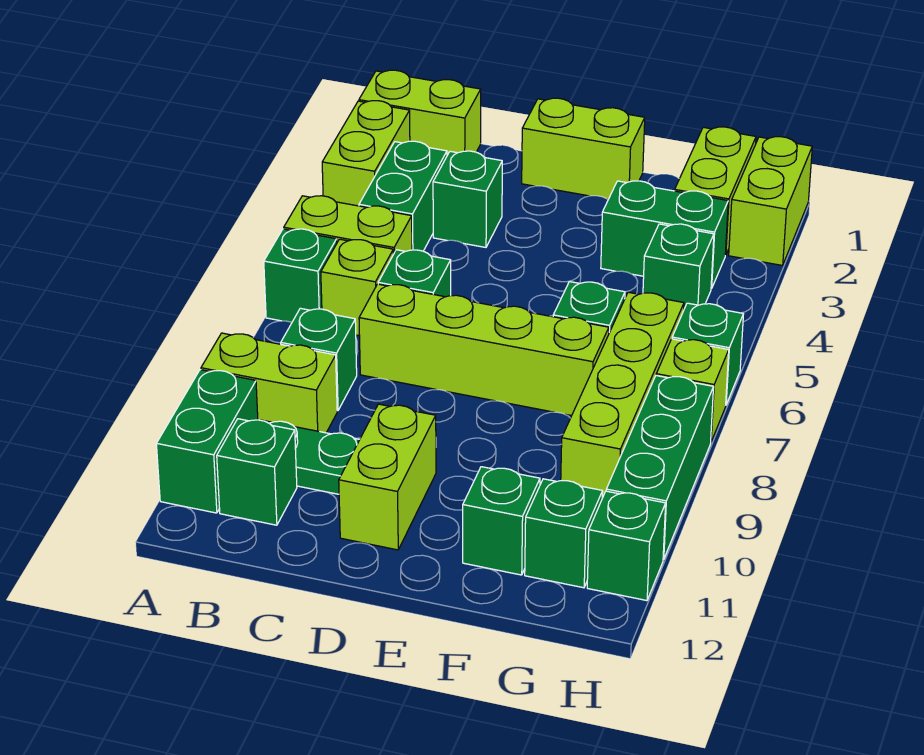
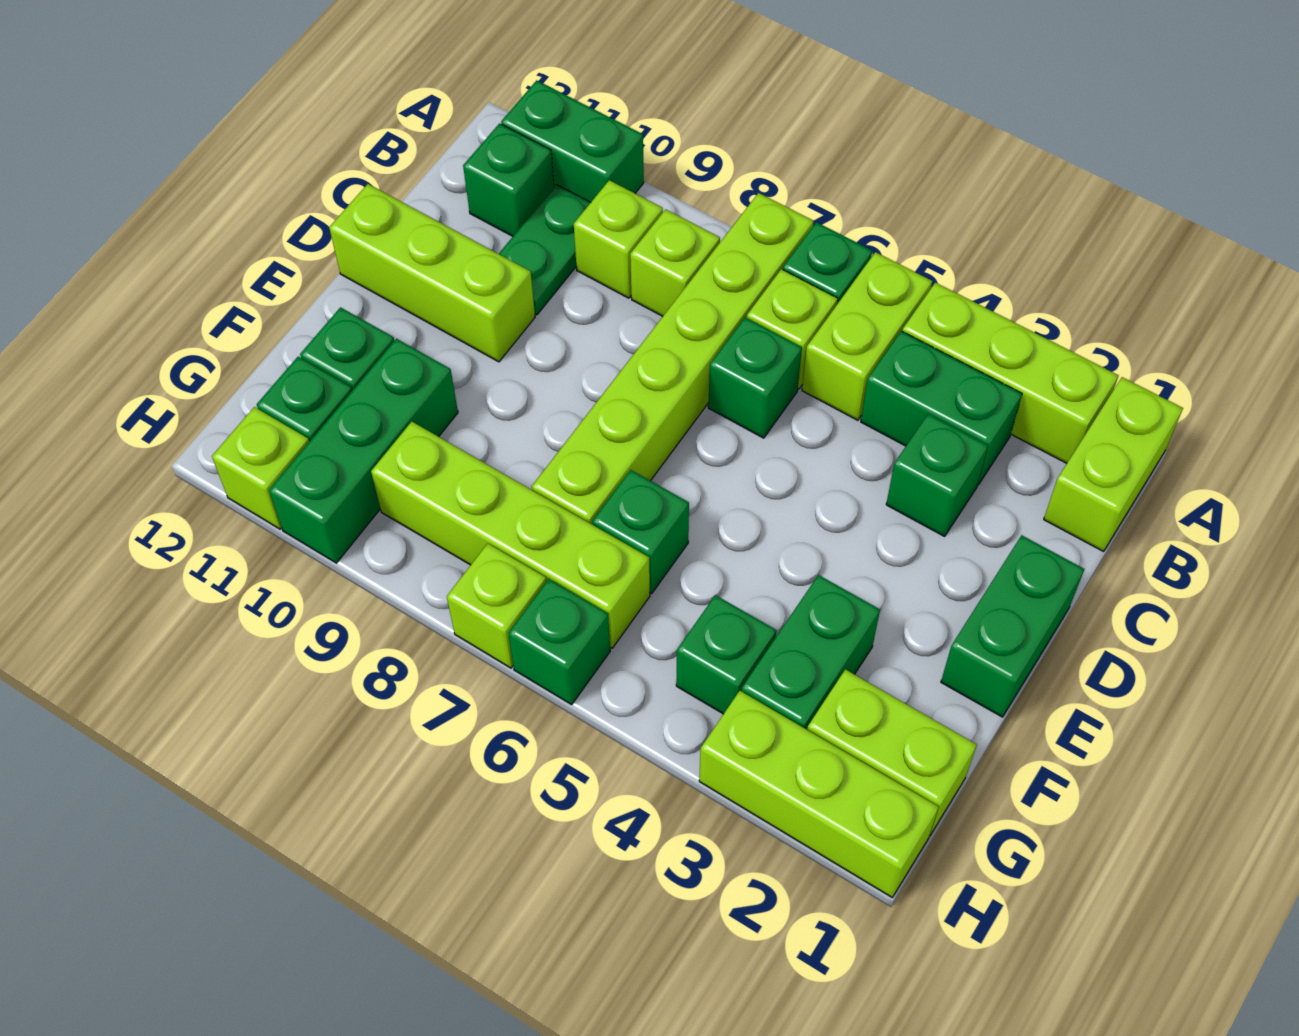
lime 1x2 brick [322,101,410,206] -> lime 1x3 brick [902,283,1119,463]
lime 1x2 brick [201,333,337,433] -> lime 1x1 brick [574,180,663,298]
green 1x1 brick [281,308,357,411] -> lime 1x1 brick [630,209,720,316]
lime 1x4 brick [359,284,609,416] -> lime 1x6 brick [532,193,813,525]
lime 1x2 brick [522,98,645,199] -> green 1x2 brick [941,535,1084,717]
lime 1x2 brick [339,404,436,550] -> lime 1x3 brick [329,184,535,362]
lime 1x2 brick [729,137,812,265] -> lime 1x3 brick [699,691,939,897]
green 1x3 brick [606,376,714,559] -> green 1x3 brick turned to [269,339,458,563]
green 1x1 brick [587,491,666,601] -> lime 1x1 brick [212,407,309,529]

